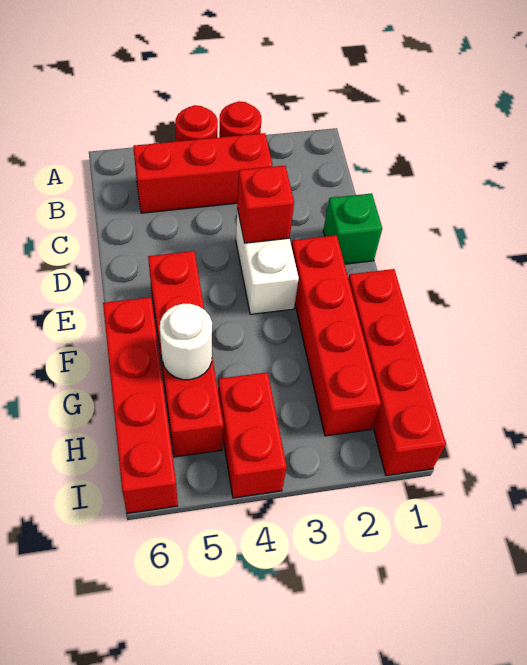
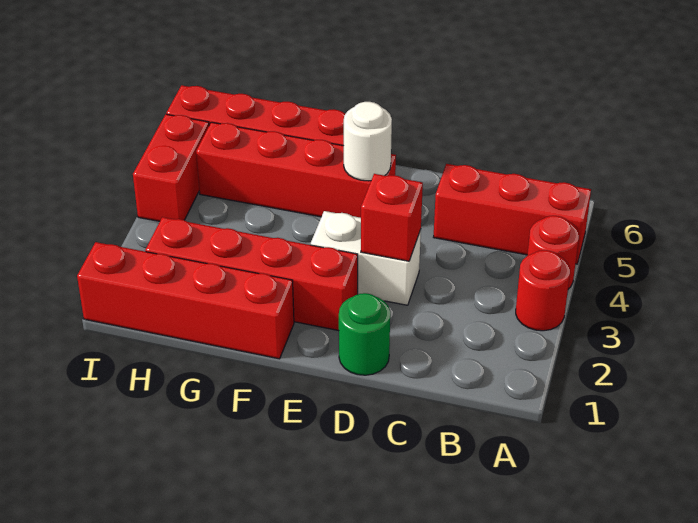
red 1x3 brick [133,133,273,213] -> red 1x3 brick turned to [434,164,591,264]
green 1x1 brick [323,193,382,264] -> green 1x1 round brick [339,293,390,375]
white 1x1 round brick [160,304,212,380] -> white 1x1 round brick moved to [344,102,392,181]
red 1x2 brick [218,372,287,498] -> red 1x2 brick turned to [133,114,209,221]

